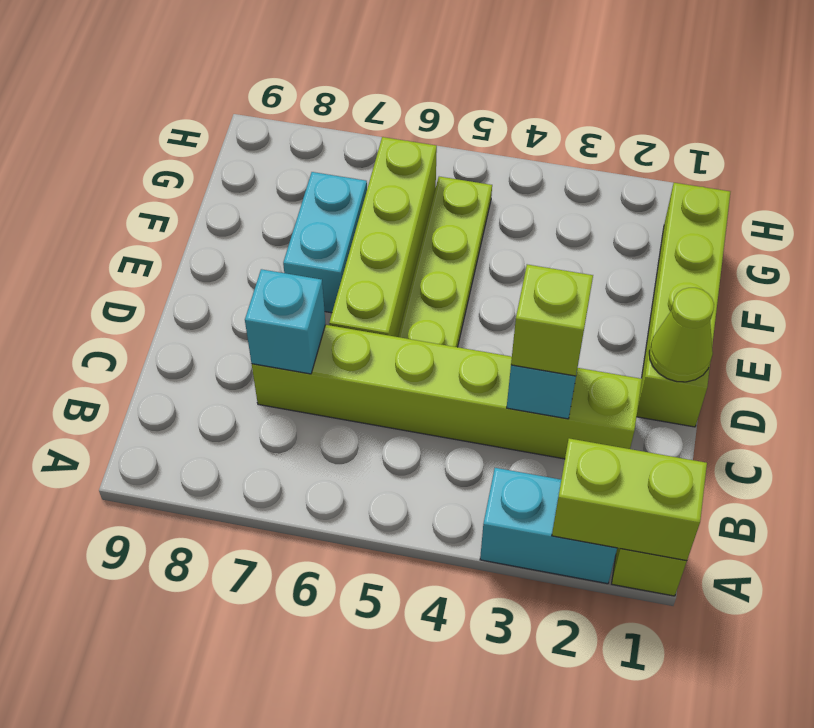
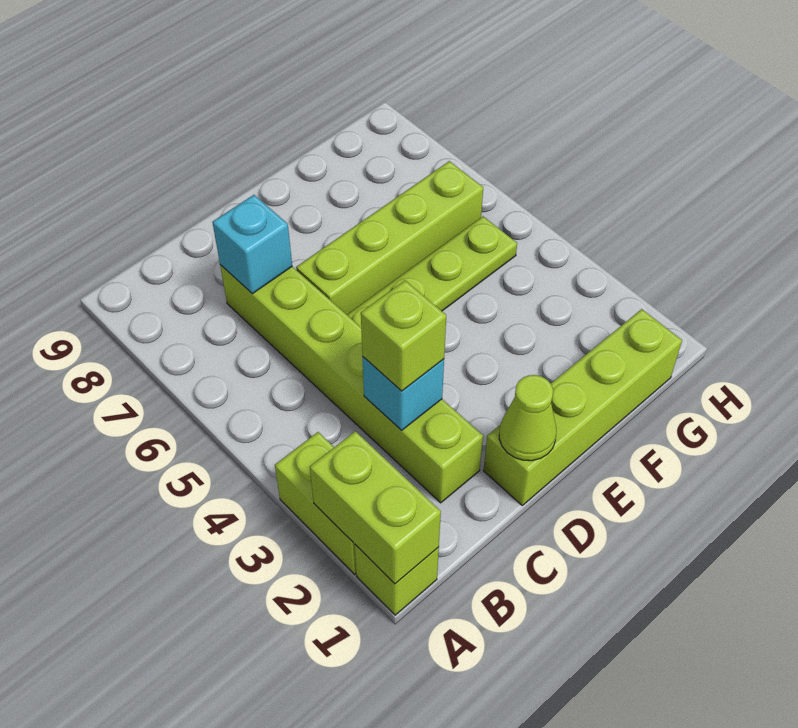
cyan 1x2 brick [480,468,617,584] -> lime 1x2 brick [275,432,356,574]
cyan 1x2 brick [283,172,367,313] -> none

